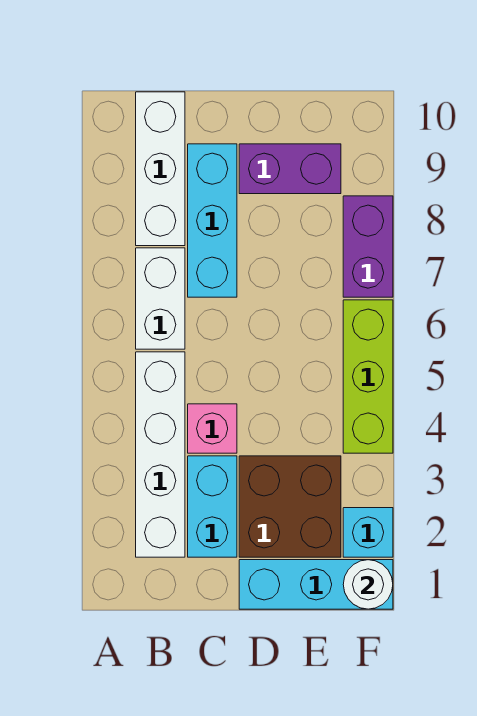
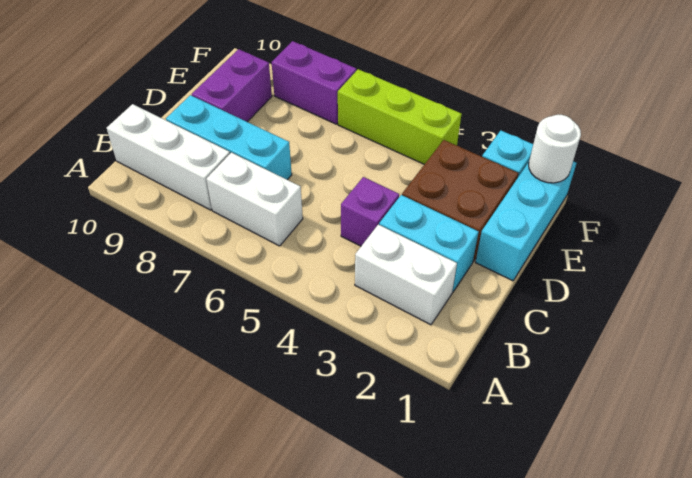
white 1x4 brick [136,352,185,557] -> white 1x2 brick [355,225,457,325]
pink 1x1 brick [188,404,237,453] -> purple 1x1 brick [341,177,399,246]

